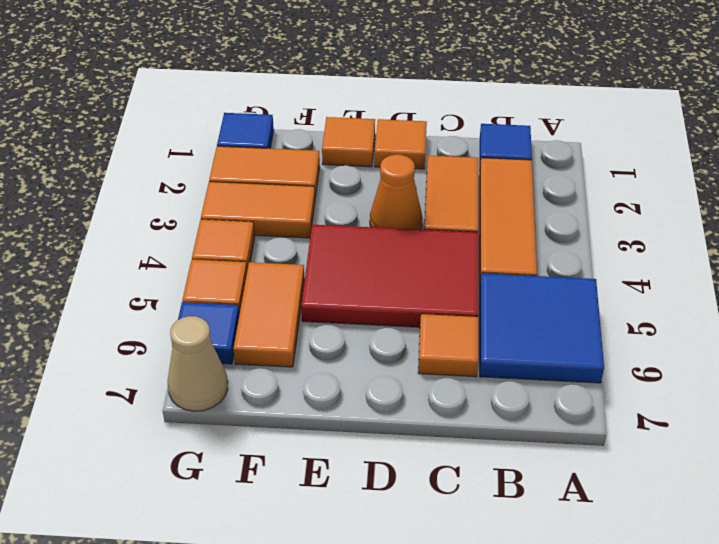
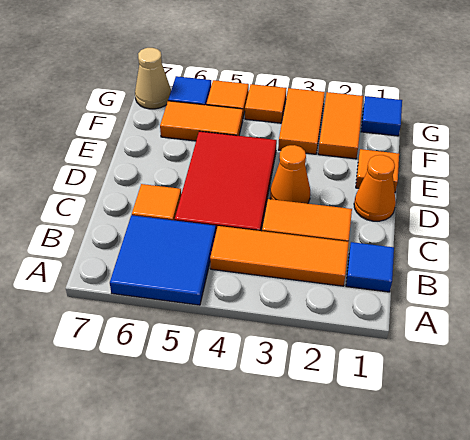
orange 1x1 tile [375,119,427,169] -> orange 1x1 cone [354,155,396,221]

